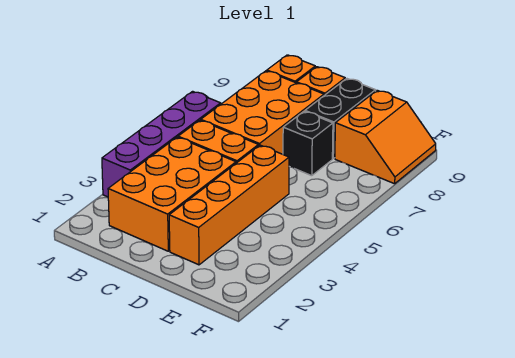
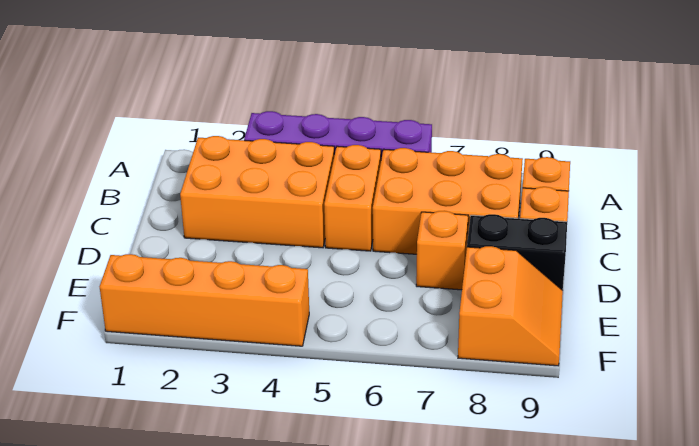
orange 1x4 brick [169,145,289,265] -> orange 1x4 brick moved to [100,254,309,346]
black 1x1 brick [283,111,333,176] -> orange 1x1 brick [416,211,468,290]
orange 2x2 slope [335,90,436,184] -> orange 2x2 slope turned to [458,246,563,366]

